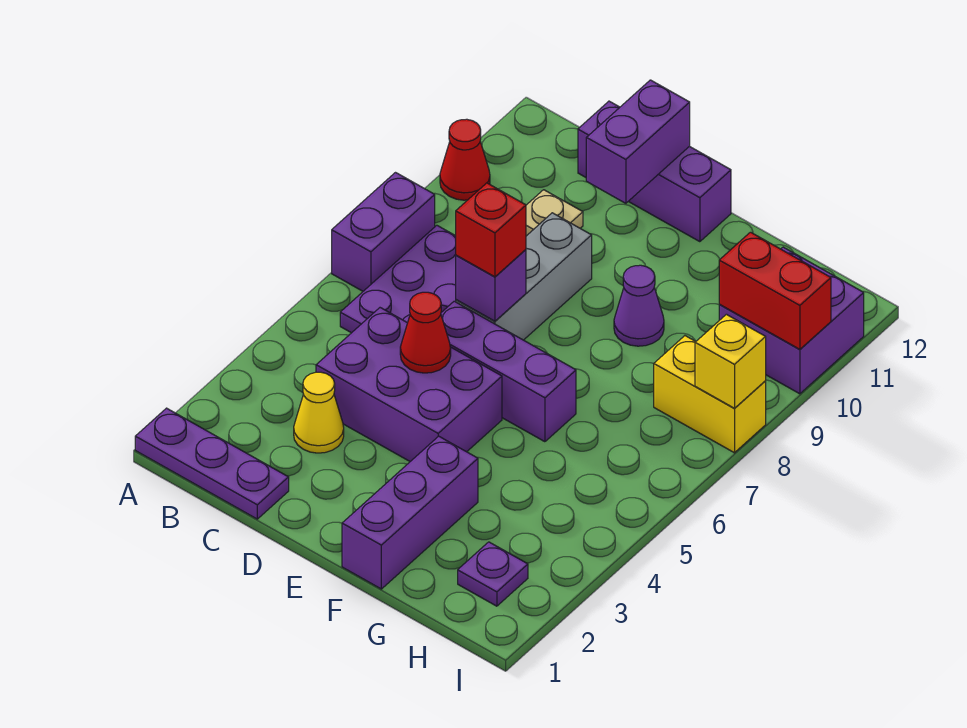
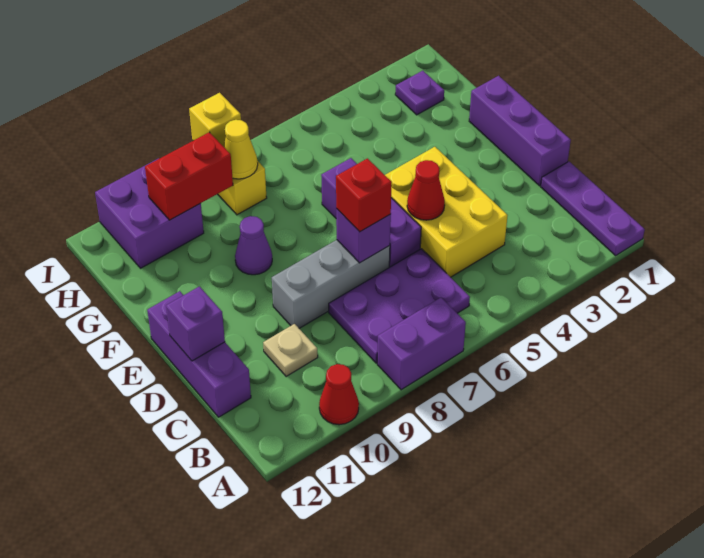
yellow 1x1 cone [294,372,344,453] -> yellow 1x1 cone moved to [224,120,258,179]
purple 2x3 brick [316,308,502,461] -> yellow 2x3 brick [385,147,508,277]
purple 1x2 brick [586,80,690,203] -> purple 1x1 brick [166,286,225,361]
purple 1x3 brick [342,436,478,589] -> purple 1x3 brick turned to [469,76,571,186]
red 1x2 brick [719,232,831,349] -> red 1x2 brick turned to [145,132,233,220]

